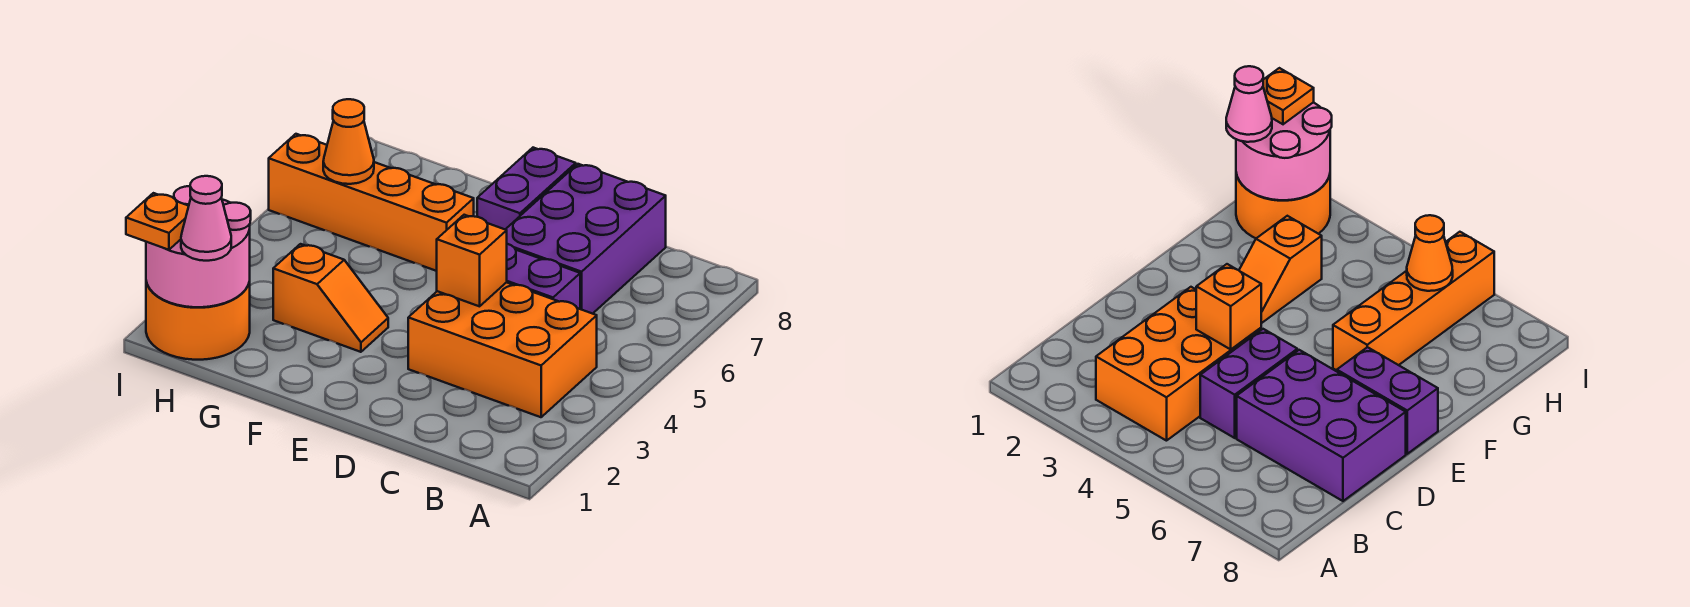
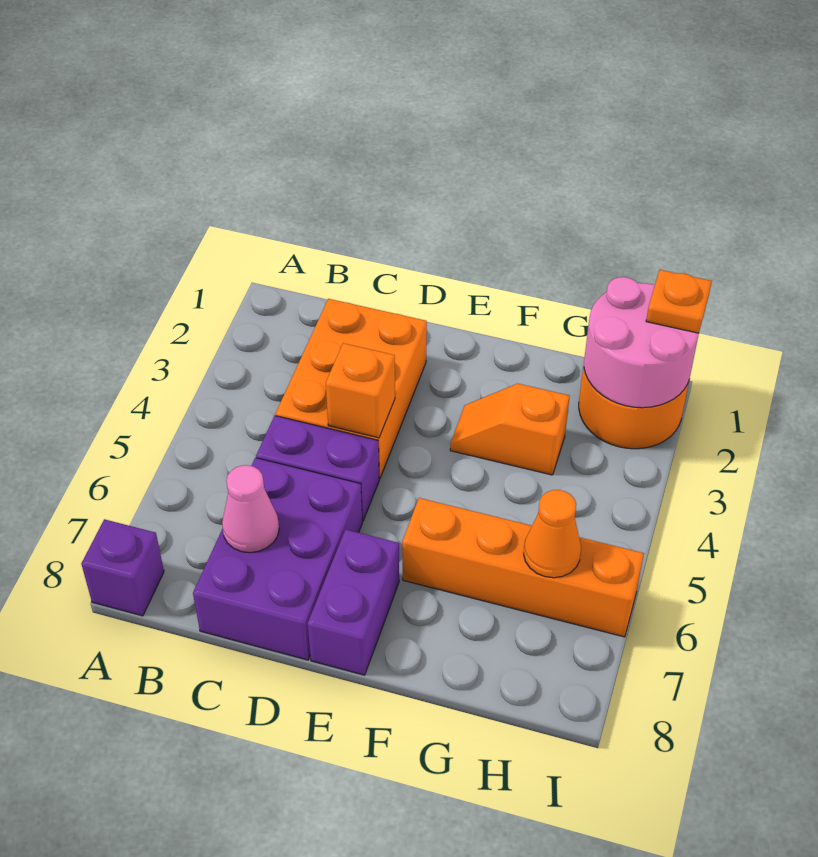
none -> purple 1x1 brick [81,519,164,616]
orange 2x3 brick [408,282,597,417] -> orange 2x3 brick turned to [276,299,427,479]
pink 1x1 cone [181,176,231,261] -> pink 1x1 cone moved to [222,465,279,553]

